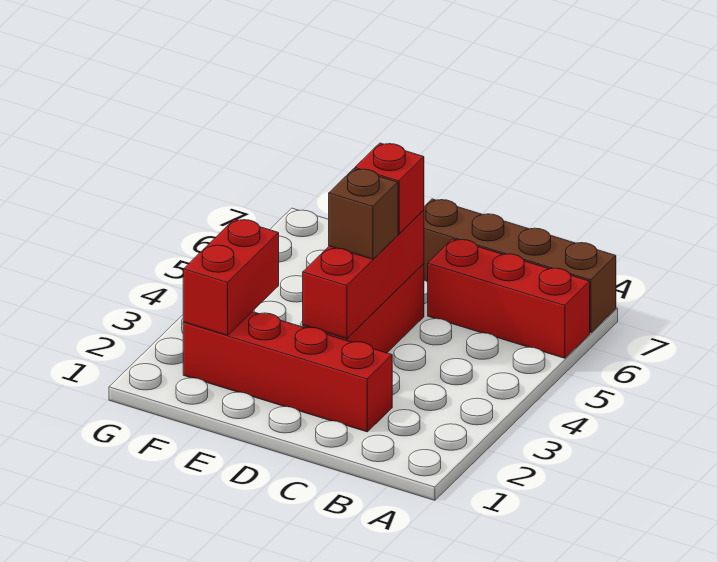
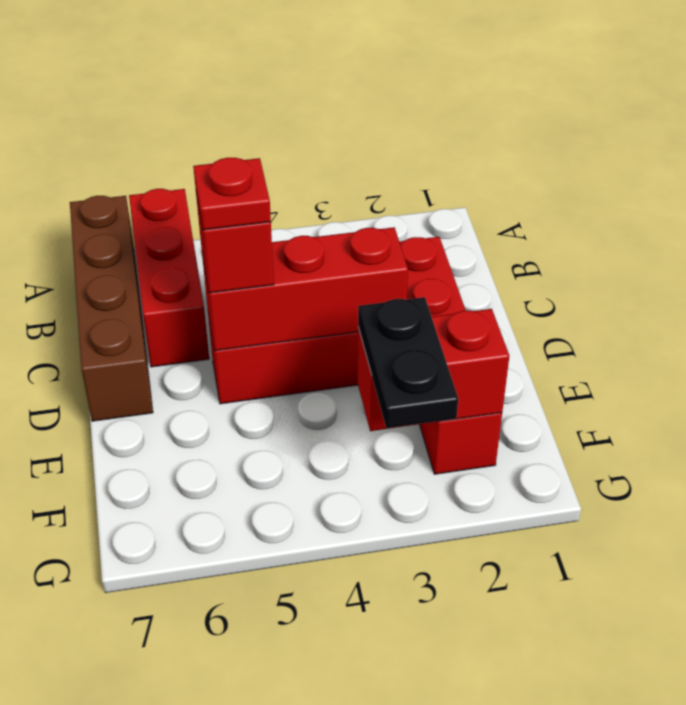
brown 1x1 brick [329,169,398,259] -> none
none -> red 1x1 plate [193,158,271,230]
none -> black 1x2 plate [358,297,458,428]

